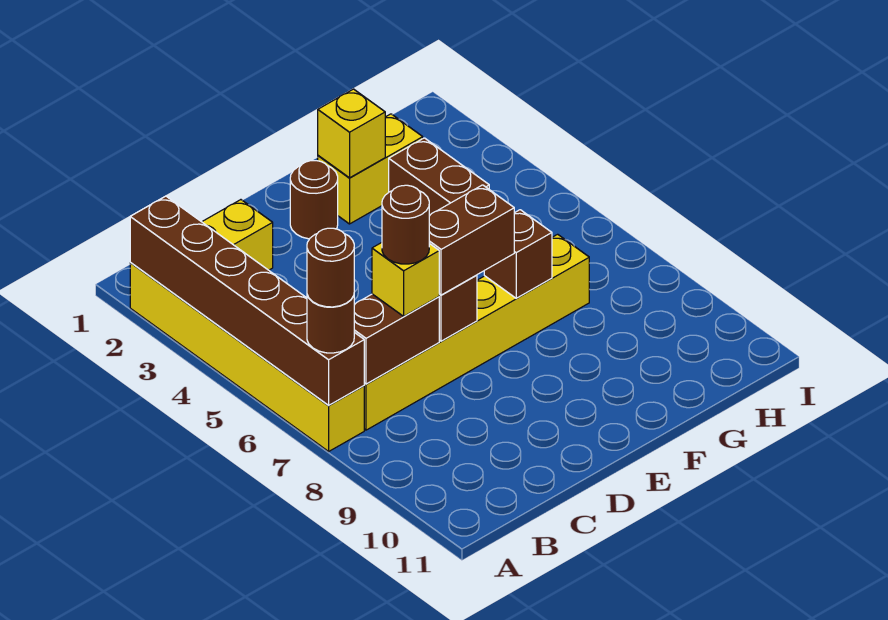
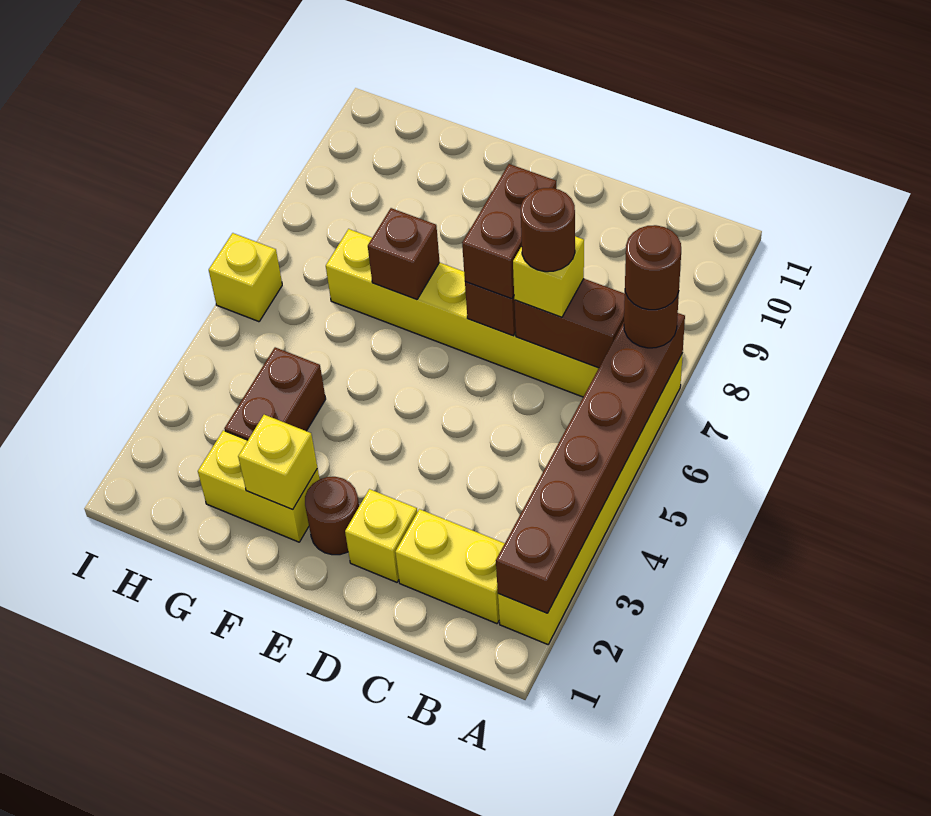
none -> yellow 1x1 brick [345,489,417,582]
brown 1x2 brick [429,185,514,295] -> brown 1x2 brick turned to [462,164,556,299]
none -> yellow 1x1 brick [209,233,282,322]

